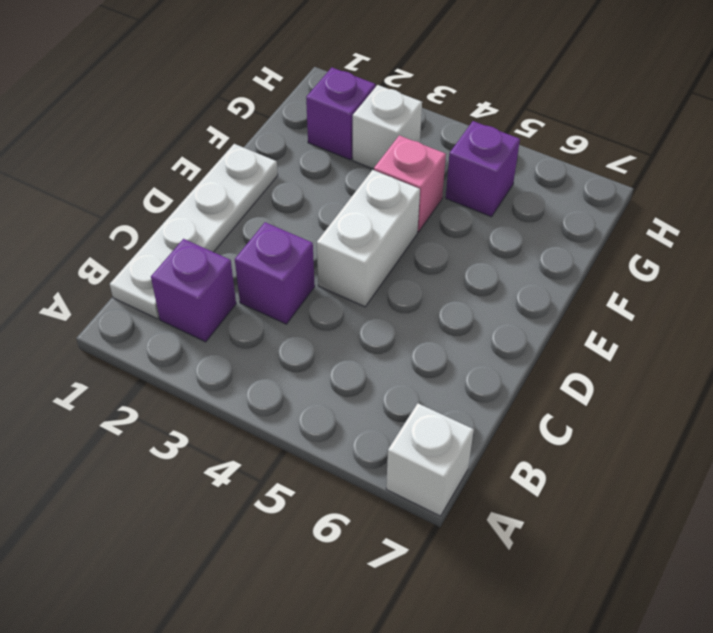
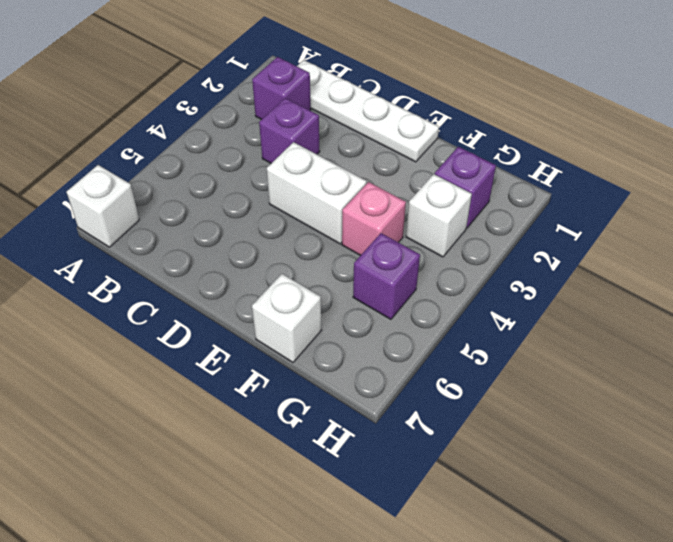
none -> white 1x1 brick [252,274,321,362]

